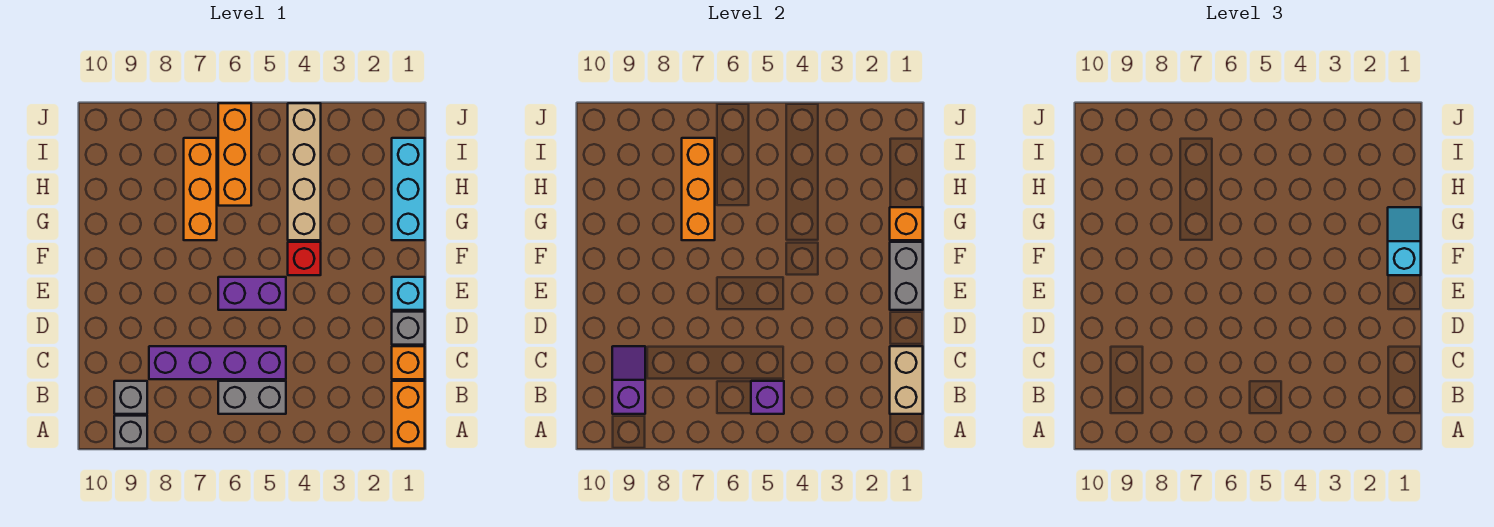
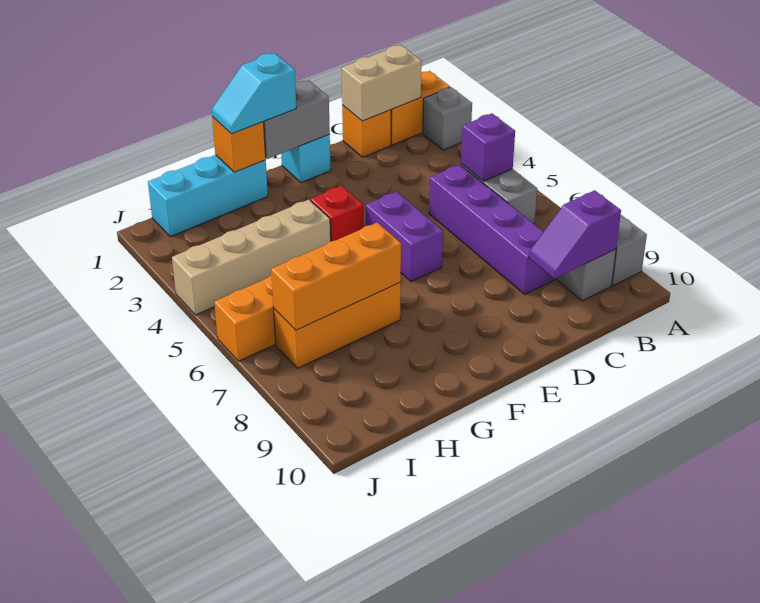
grey 1x1 brick [392,312,425,345] -> grey 1x1 brick moved to [423,87,472,150]

